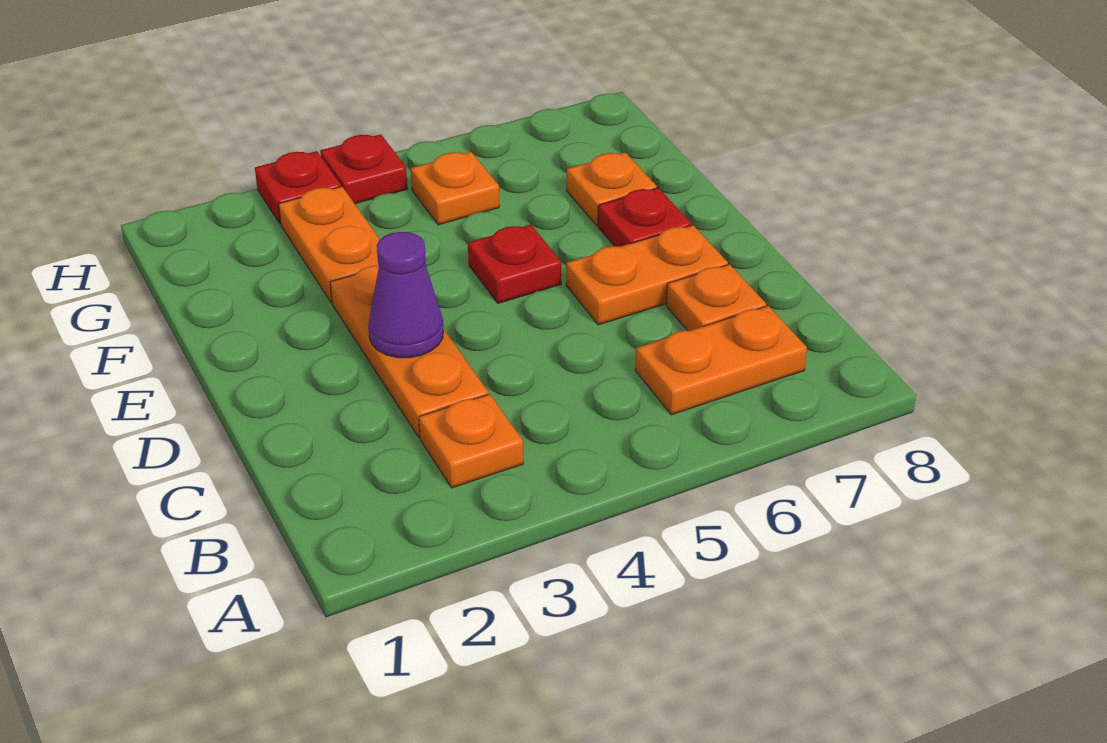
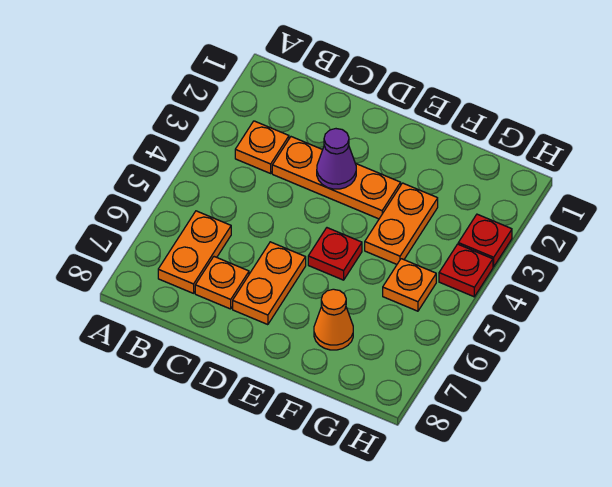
red 1x1 plate [598,188,691,247] -> none
orange 1x2 plate [279,187,380,303] -> orange 1x2 plate turned to [365,183,438,264]
orange 1x1 plate [567,152,657,225] -> orange 1x1 cone [314,289,353,350]

